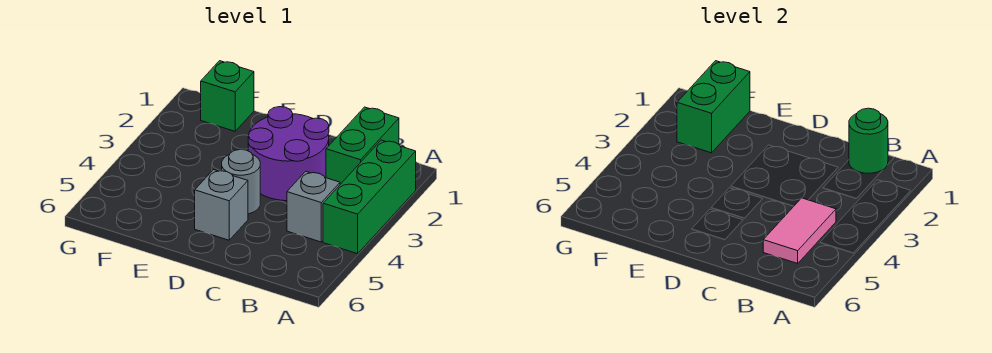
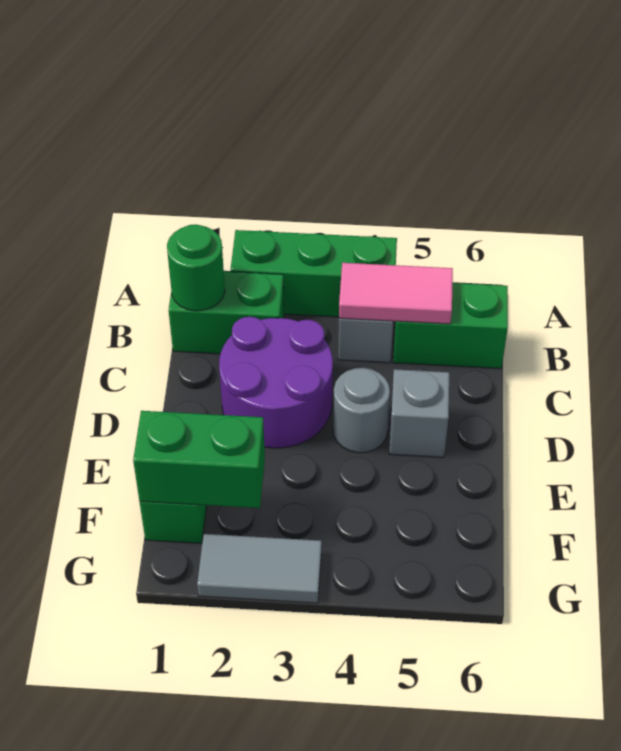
none -> green 1x2 brick [393,283,508,369]
none -> grey 1x2 tile [197,534,322,603]

